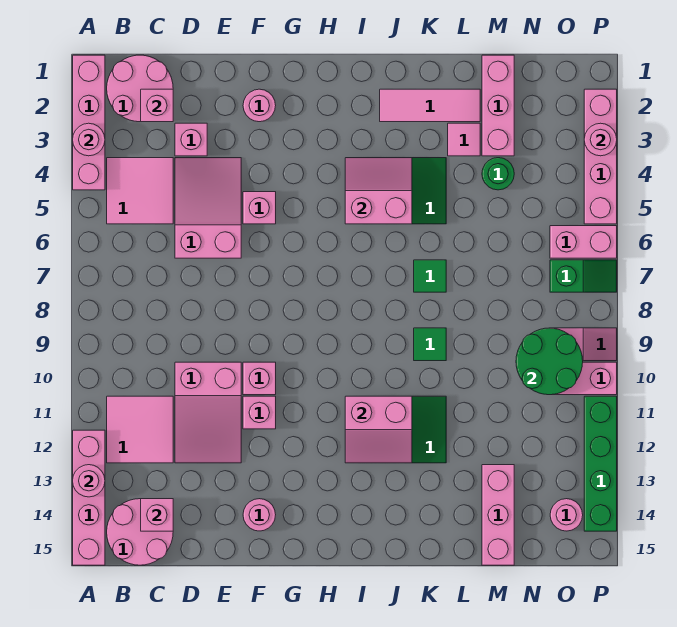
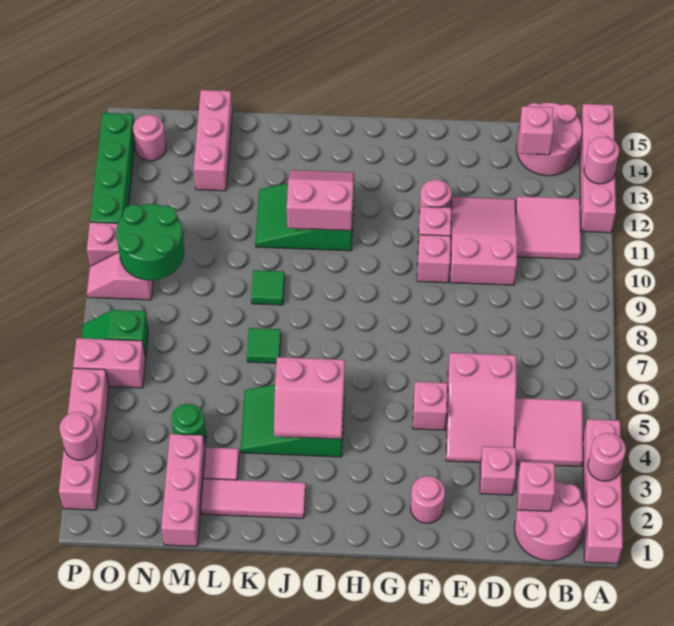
pink 1x1 round brick [243,499,276,531] -> pink 1x1 round brick moved to [419,179,452,213]

